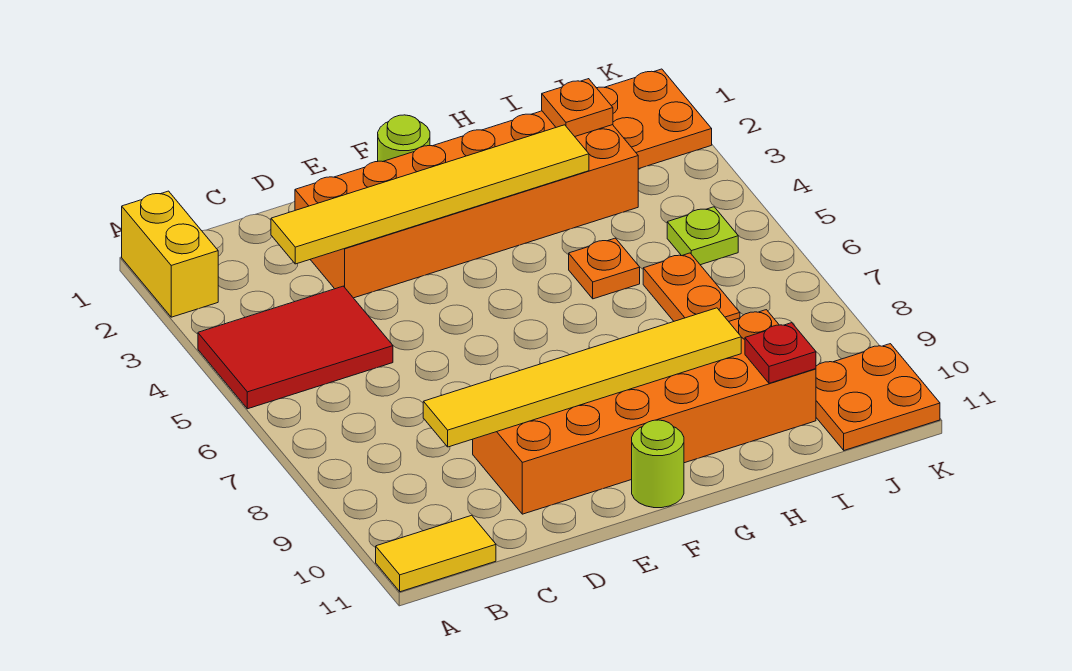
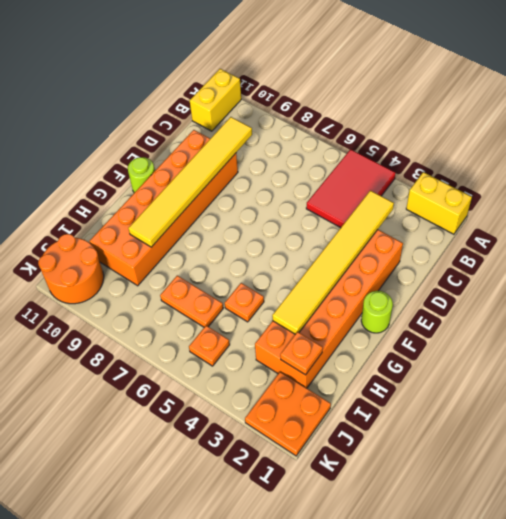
yellow 1x2 tile [376,515,496,592] -> yellow 1x2 brick [190,69,241,131]
red 1x1 plate [745,323,816,383] -> none
lime 1x1 plate [667,207,738,265] -> orange 1x1 plate [189,326,230,366]
orange 2x2 plate [816,344,940,450] -> orange 2x2 round brick [38,234,104,304]

